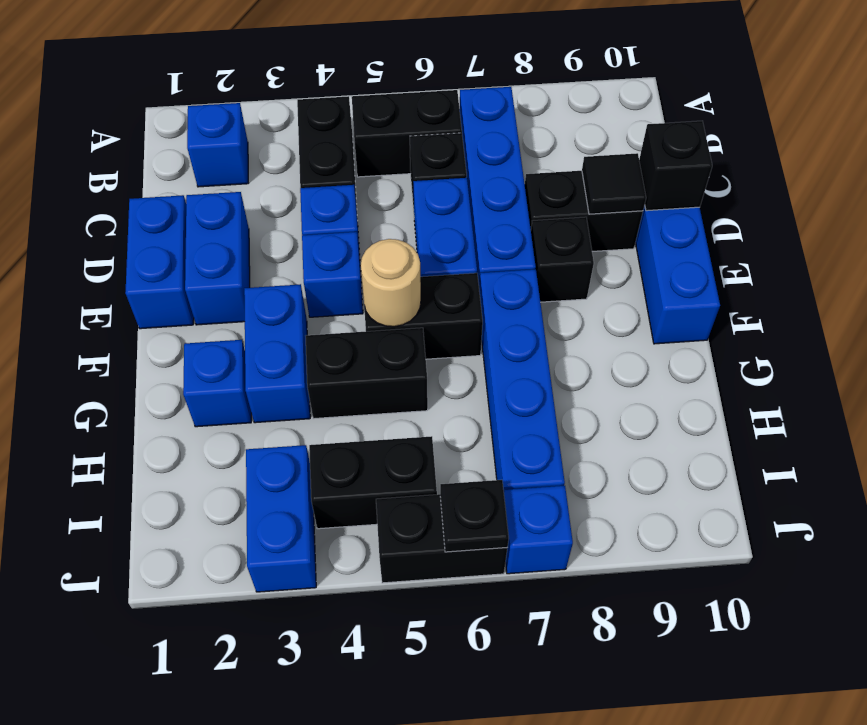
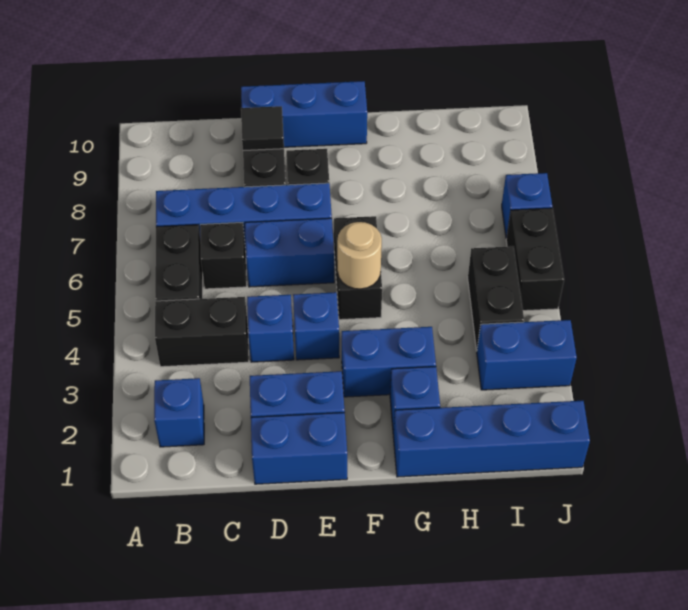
black 1x1 brick [639,121,712,211] -> none
blue 1x4 brick [479,269,565,490] -> blue 1x4 brick moved to [393,401,590,477]
black 1x2 brick [306,328,428,419] -> none
black 1x1 plate [440,480,509,552] -> none

